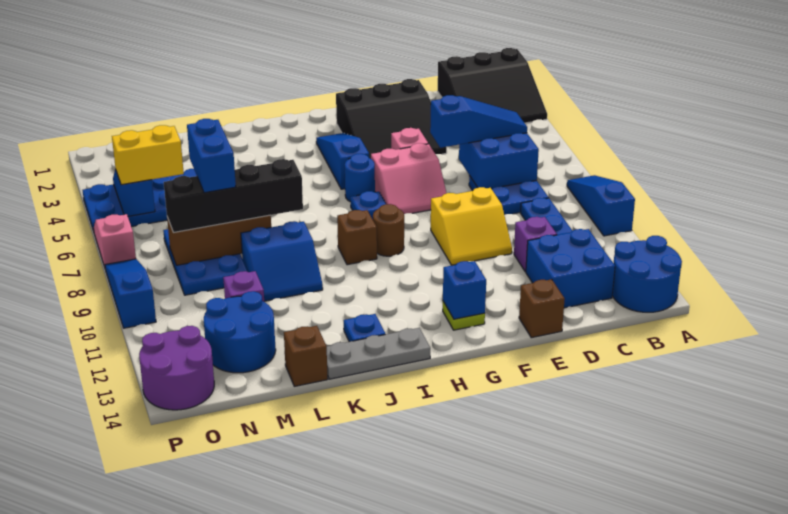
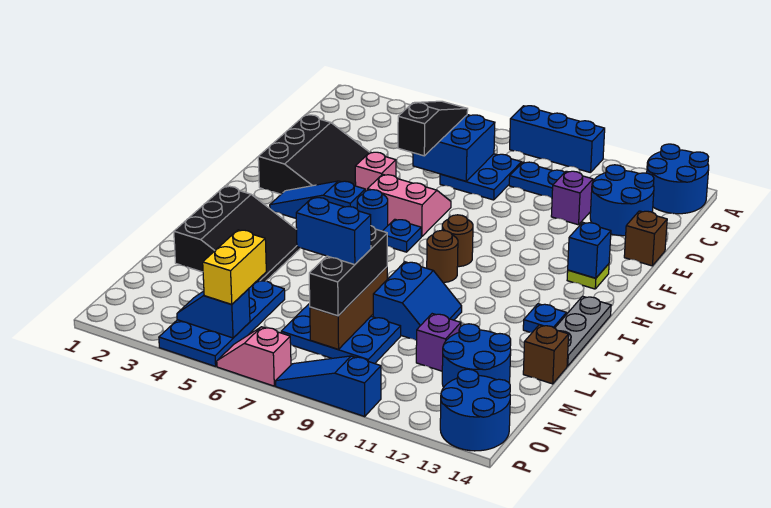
black 3x3 slope [438,48,547,123] -> black 3x3 slope moved to [174,186,300,281]
blue 1x3 slope [567,175,635,236] -> blue 1x3 brick [510,106,605,173]
blue 1x3 slope [430,95,527,148] -> black 1x3 slope [398,101,468,156]
blue 2x2 brick [526,229,615,308] -> blue 2x2 round brick [590,165,654,236]
yellow 2x2 slope [430,187,512,265] -> none
pink 2x2 slope [371,143,447,214] -> pink 2x2 slope turned to [367,174,451,237]
brown 1x1 brick [337,210,377,265] -> brown 1x1 round brick [427,230,458,283]
black 1x4 brick [164,159,303,233] -> black 1x3 brick [309,226,387,316]
purple 2x2 round brick [139,326,214,410] -> blue 2x2 round brick [440,369,510,451]

